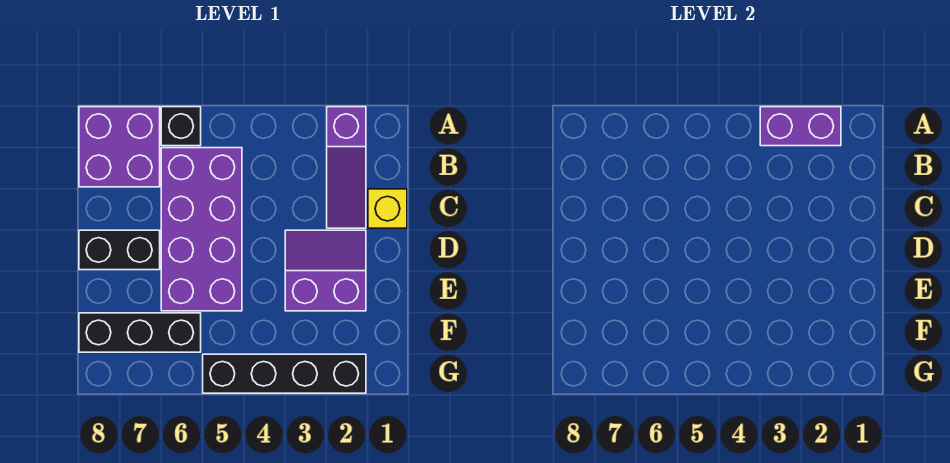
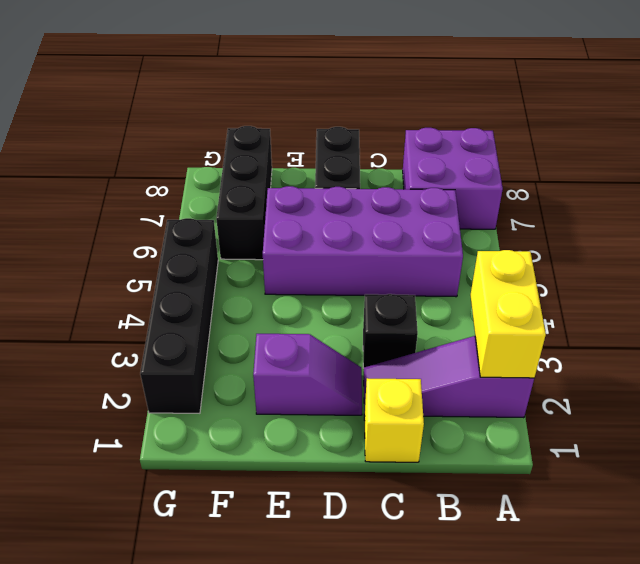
purple 1x2 brick [760,107,841,146] -> yellow 1x2 brick [470,250,546,378]
black 1x1 brick [161,107,201,146] -> black 1x1 brick moved to [363,294,418,368]
purple 2x2 slope [285,230,366,311] -> purple 1x2 slope [253,334,362,415]

